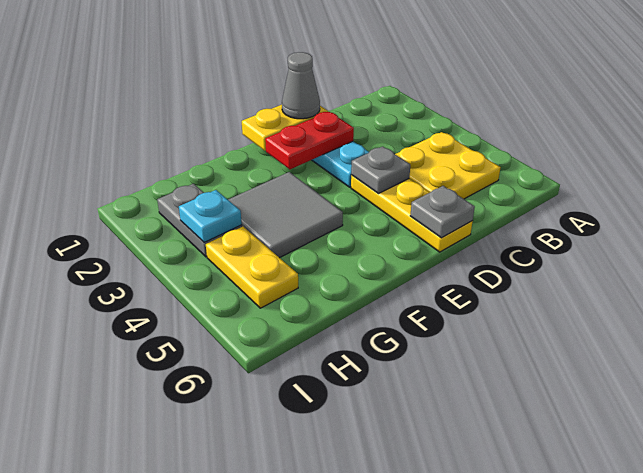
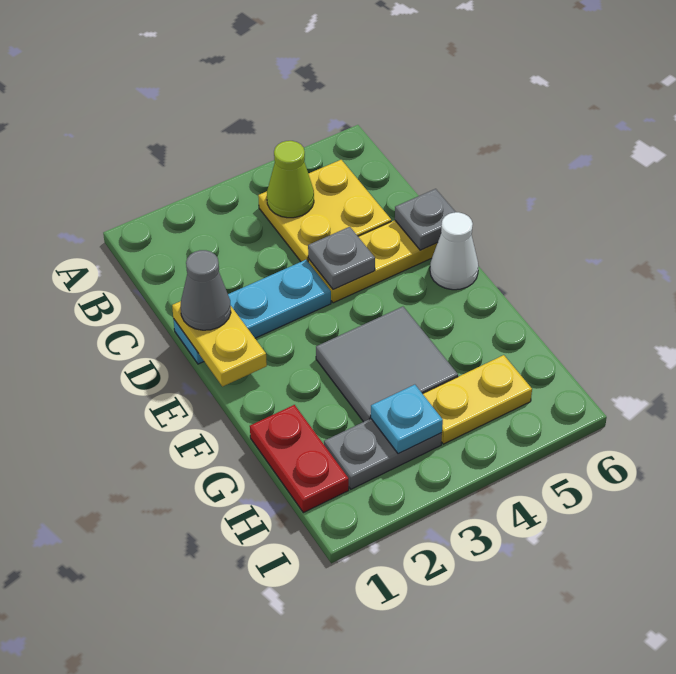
none -> lime 1x1 cone [267,141,314,218]
red 1x2 plate [265,112,354,169] -> red 1x2 plate moved to [250,405,349,513]
none -> white 1x1 cone [430,212,479,290]

